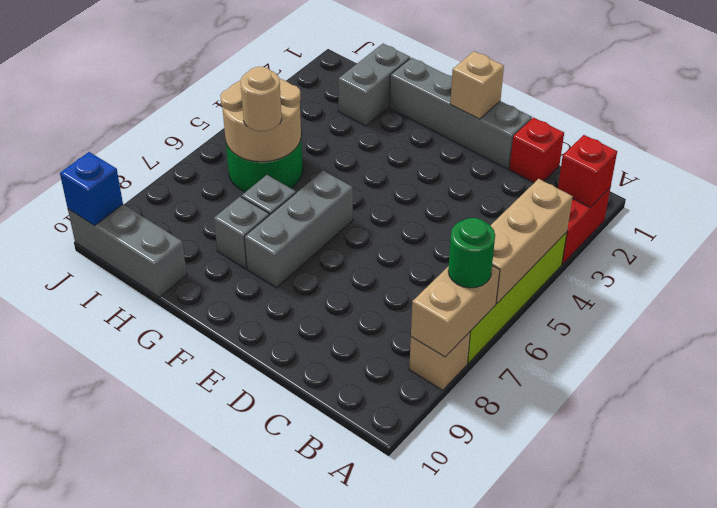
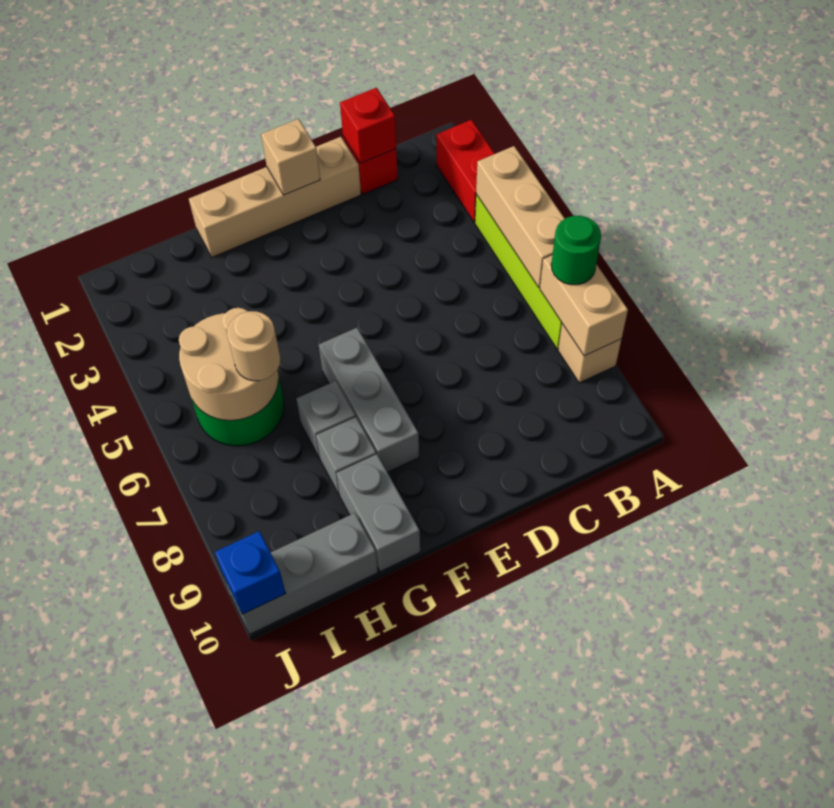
red 1x1 brick [558,135,617,207] -> red 1x1 brick moved to [340,88,396,163]
grey 1x4 brick [390,58,532,169] -> tan 1x4 brick [189,137,361,257]
grey 1x2 brick [338,44,410,126] -> grey 1x2 brick moved to [336,454,420,572]

